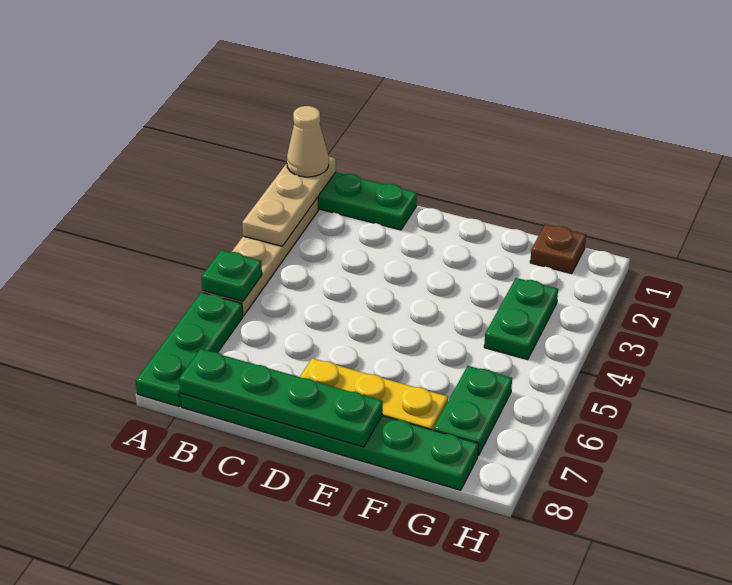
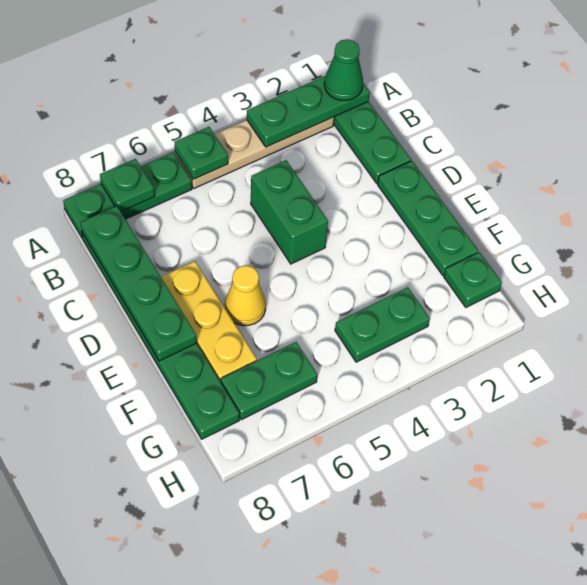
tan 1x3 plate [242,157,336,246] -> green 1x3 plate [247,76,370,147]
tan 1x1 cone [287,106,329,177] -> green 1x1 cone [324,39,363,100]
none -> green 1x1 plate [100,159,155,212]
none -> green 1x2 brick [251,160,328,264]
none -> green 1x3 plate [378,161,478,275]
none -> yellow 1x1 cone [225,266,266,326]
brown 1x1 plate [530,224,586,274] -> green 1x1 plate [444,252,502,307]

